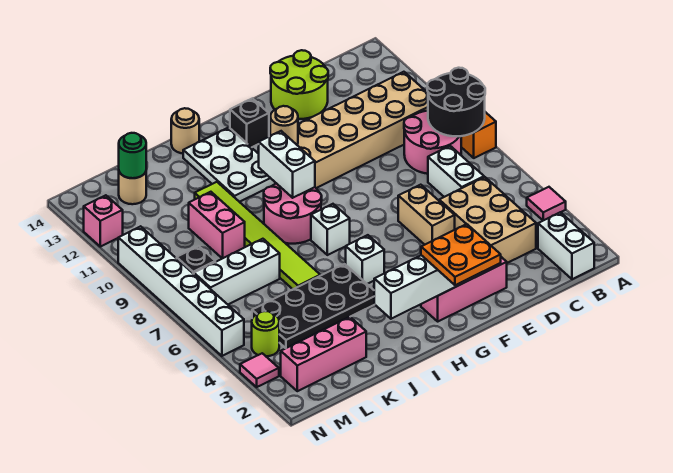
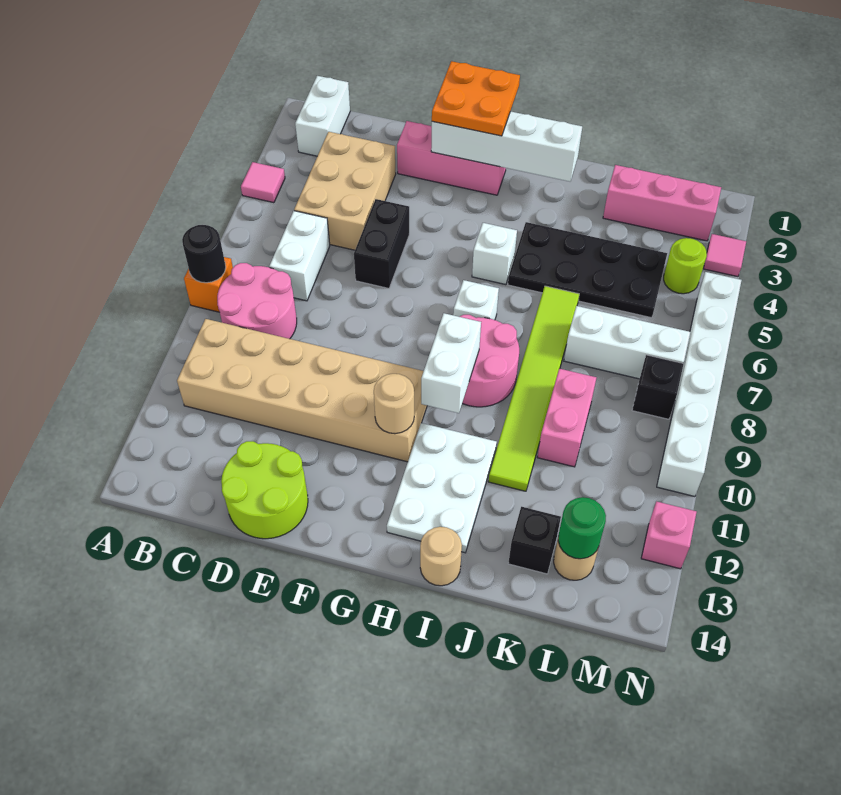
black 2x2 round brick [427,68,485,136] -> black 1x1 round brick [182,225,226,283]
tan 1x2 brick [398,185,455,245] -> black 1x2 brick [354,199,409,288]
black 1x1 brick [230,98,269,147] -> black 1x1 brick moved to [508,507,561,574]

